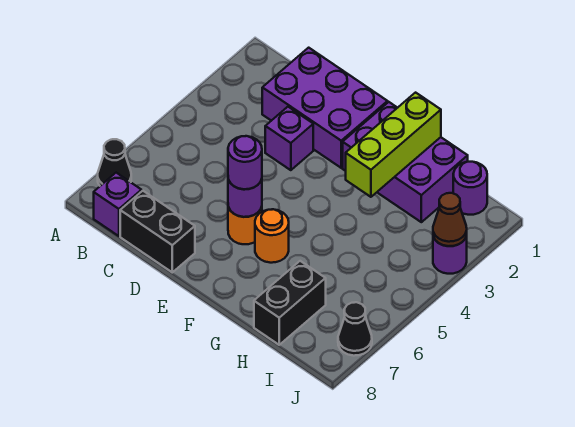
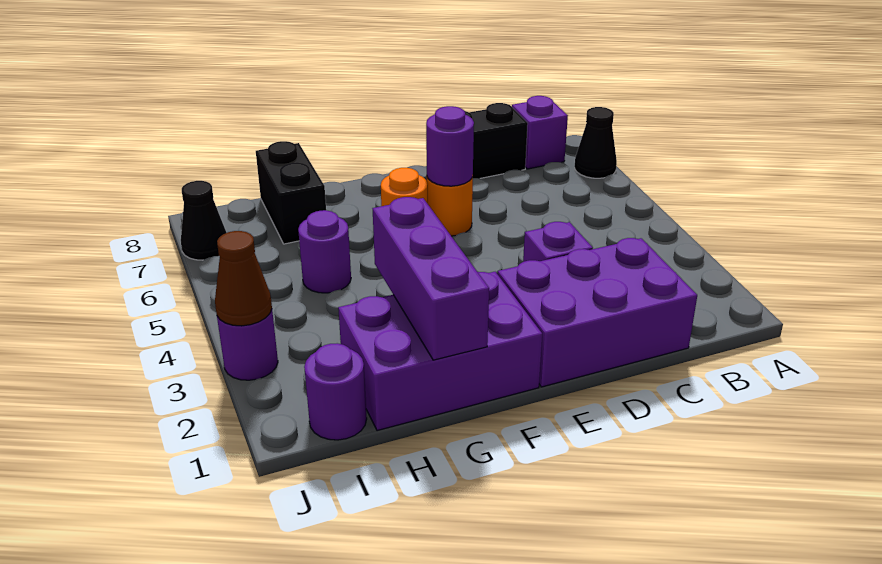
purple 1x1 round brick [228,136,262,189] -> purple 1x1 round brick moved to [298,210,351,293]
lime 1x3 brick [346,93,441,197] -> purple 1x3 brick [373,197,489,360]

